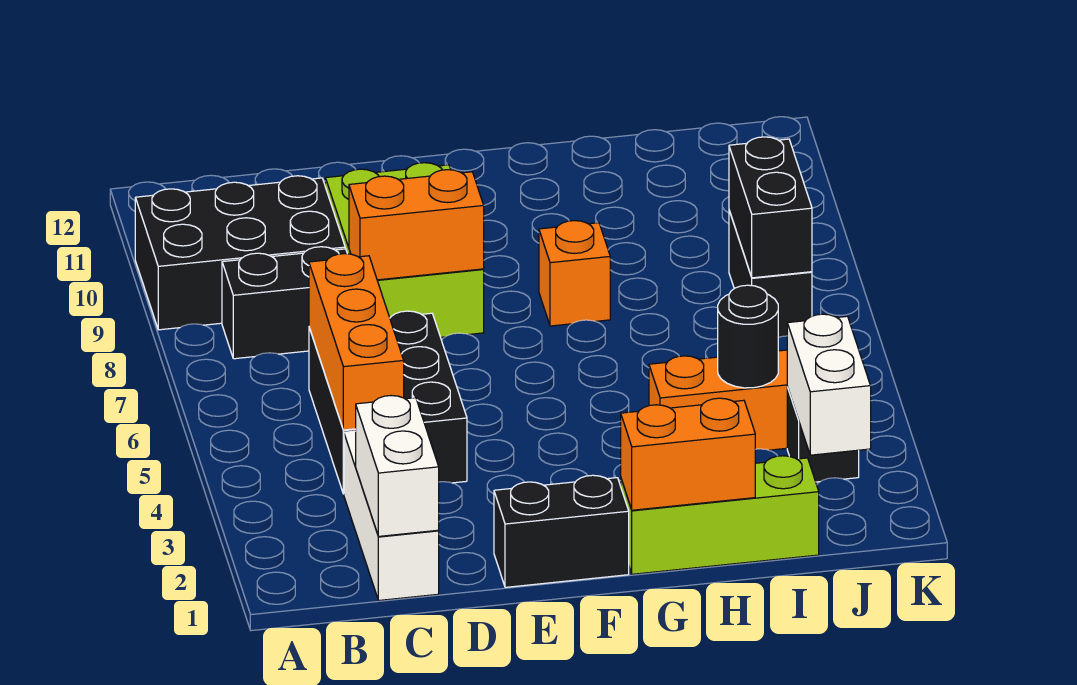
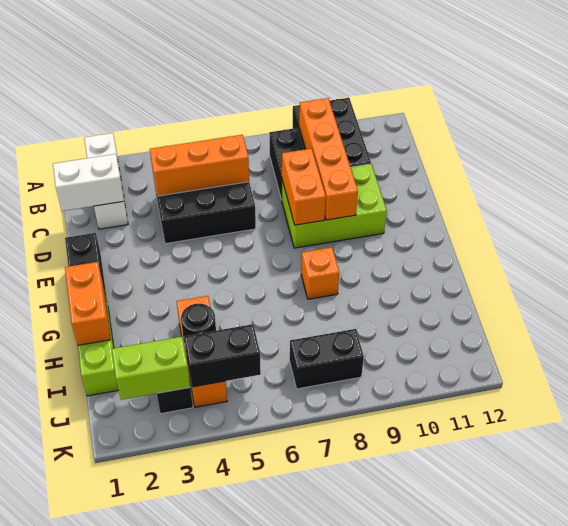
none -> orange 1x4 brick [299,98,358,220]
white 1x3 brick [344,431,439,600] -> white 1x3 brick turned to [84,133,128,229]
white 1x2 brick [787,314,871,455] -> lime 1x2 brick [112,337,190,400]
black 1x2 brick [729,137,812,278] -> black 1x2 brick moved to [184,324,261,387]

